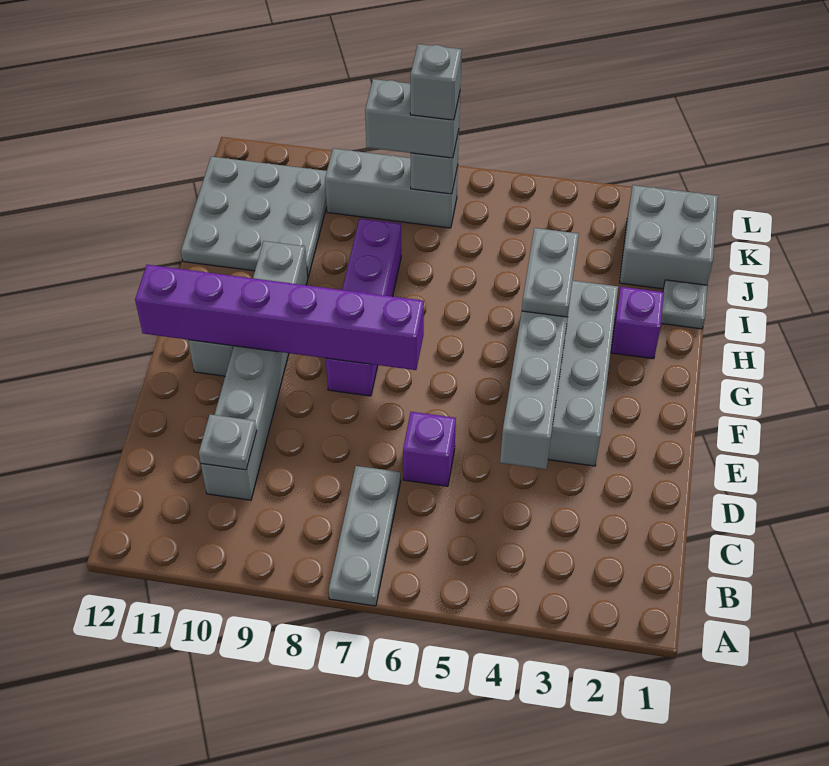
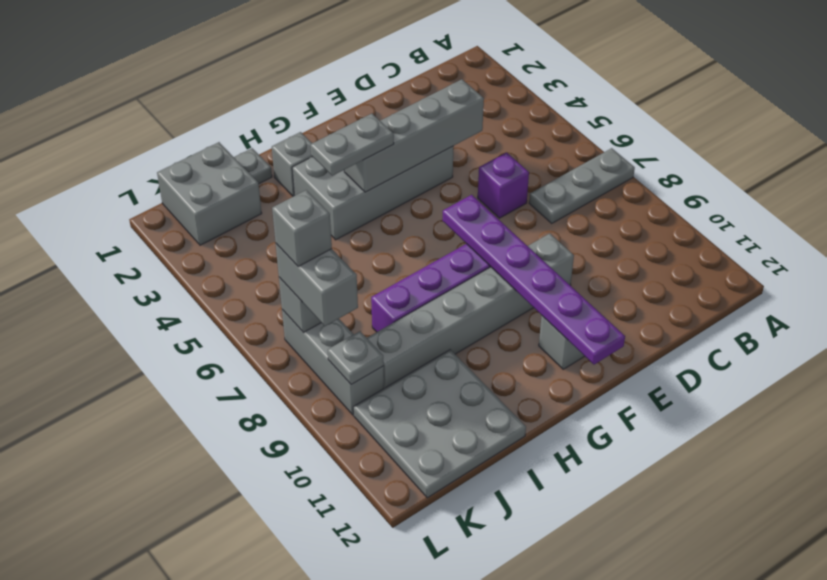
grey 1x6 brick [201,241,308,500] -> grey 1x6 brick moved to [367,233,574,388]
grey 1x1 plate [199,414,256,470] -> grey 1x1 plate moved to [328,331,384,385]
purple 1x6 brick [135,265,424,370] -> purple 1x6 plate [442,195,625,365]
purple 1x1 brick [611,287,664,359] -> grey 1x1 brick [272,132,312,196]

